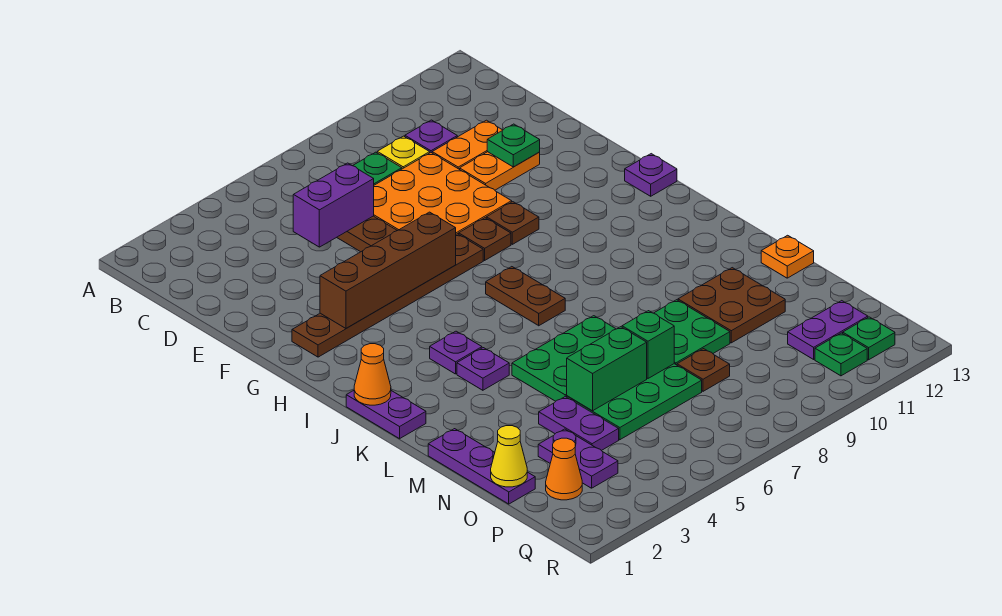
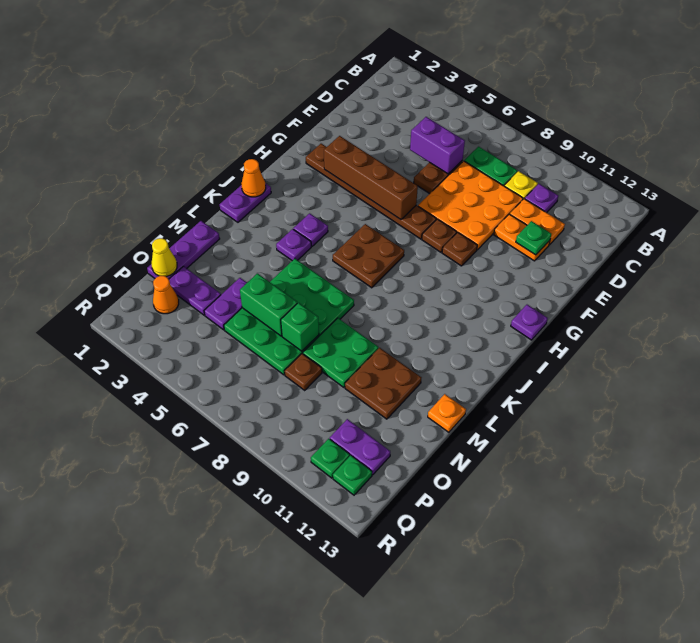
brown 1x2 plate [486,267,565,326] -> brown 2x2 plate [333,224,404,288]
purple 1x2 plate [538,429,618,488] -> purple 1x2 plate turned to [169,266,221,315]

